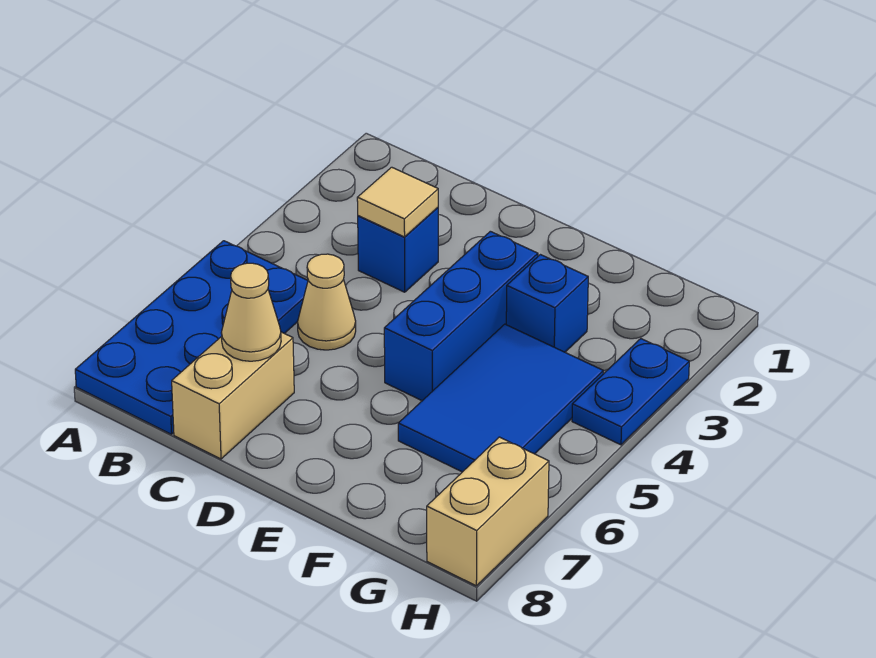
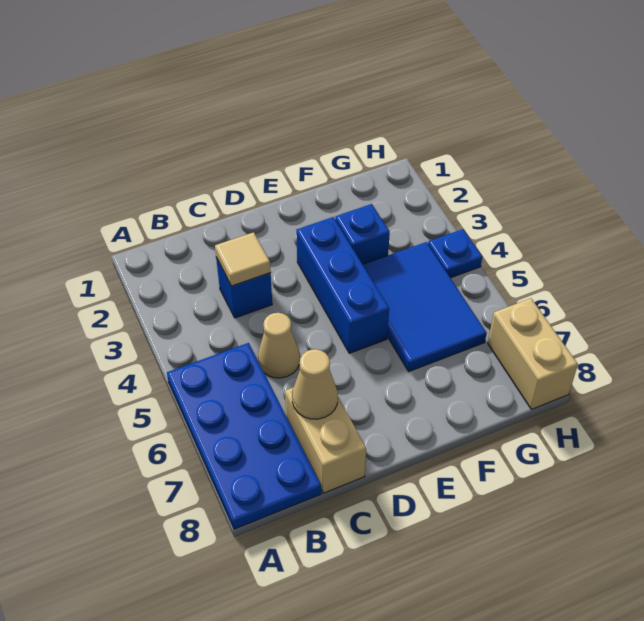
blue 1x2 plate [572,339,689,445] -> blue 1x1 plate [428,229,482,278]

